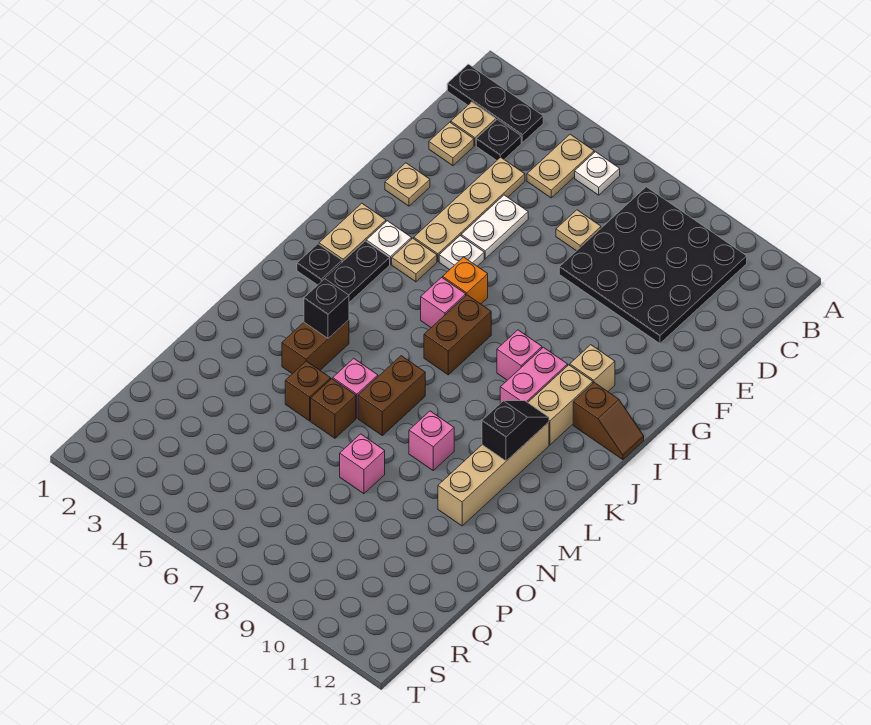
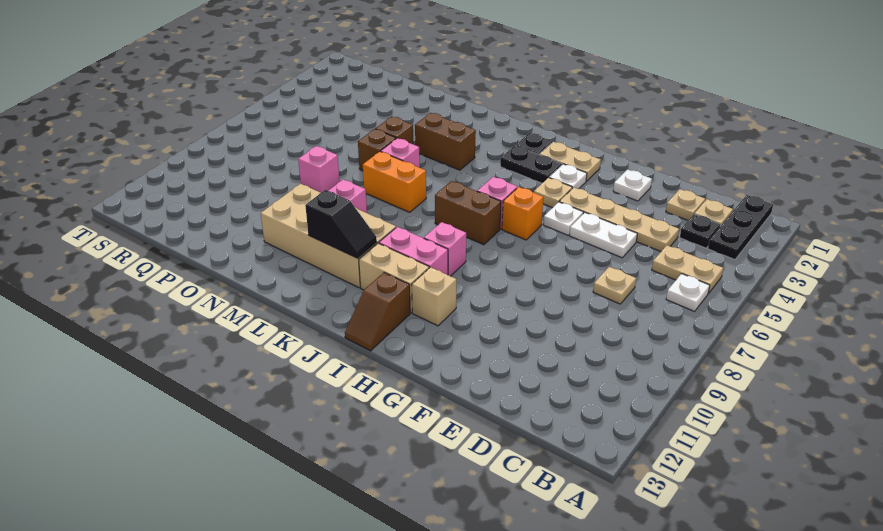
black 4x4 plate [559,187,747,343] -> none
tan 1x1 plate [385,163,430,206] -> white 1x1 plate [613,169,652,201]
tan 1x4 brick [438,422,549,526] -> tan 2x4 brick [261,184,396,288]
black 1x1 brick [304,279,349,338] -> none
brown 1x2 brick [358,356,425,435] -> orange 1x2 brick [363,152,426,212]

